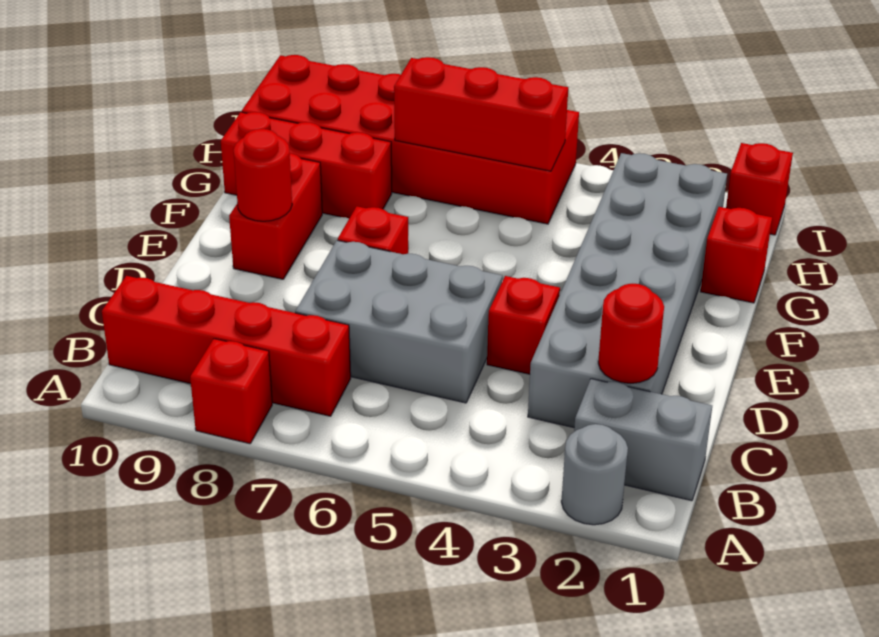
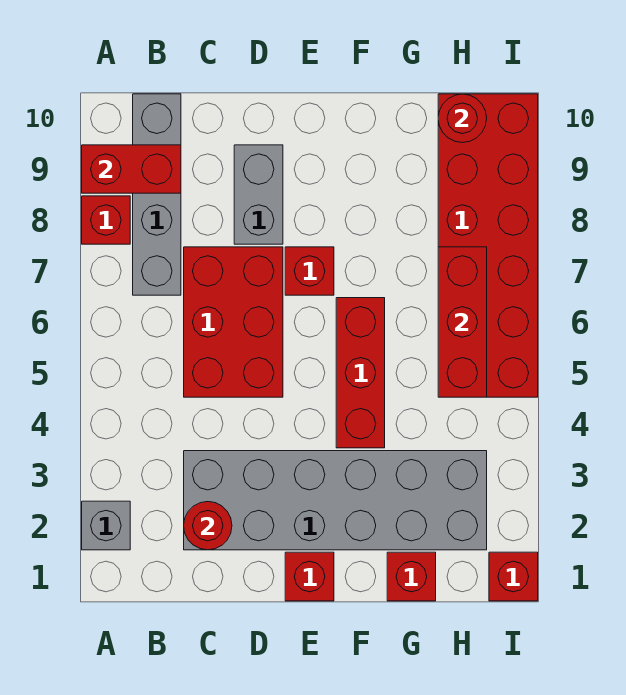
grey 1x1 round brick [561,424,628,525] -> grey 1x1 brick [82,501,130,550]
grey 1x2 brick [574,379,712,501] -> grey 1x2 brick moved to [234,145,283,244]
red 1x4 brick [102,276,351,416] -> grey 1x4 brick [133,94,181,295]
grey 2x3 brick [295,240,502,403] -> red 2x3 brick [184,247,283,397]
red 1x1 brick [487,276,560,374] -> red 1x1 brick moved to [285,552,334,601]
red 1x2 brick [229,153,322,279] -> red 1x2 brick moved to [82,145,181,193]
red 1x1 round brick [233,129,292,221] -> red 1x1 round brick moved to [438,94,487,143]
red 1x3 brick [221,112,392,218] -> red 1x3 brick moved to [336,298,385,448]

